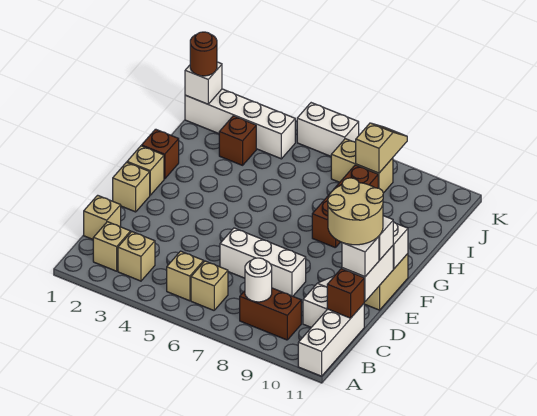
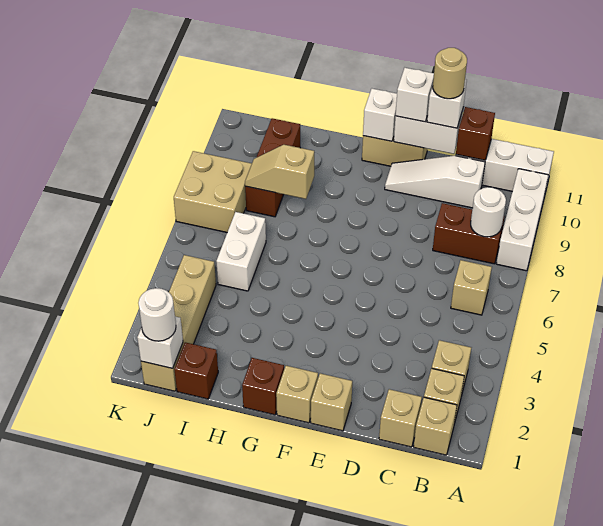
tan 1x1 brick [167,251,204,301] -> tan 1x1 brick moved to [414,397,457,455]
brown 1x2 brick [240,288,301,340] -> brown 1x2 brick turned to [433,203,504,264]
white 1x3 brick [220,228,306,296] -> white 1x3 brick moved to [496,169,548,271]
tan 2x2 round brick [328,178,383,245] -> tan 1x1 round brick [433,48,467,99]
brown 1x3 brick [312,165,378,248] -> brown 1x3 brick turned to [245,118,300,217]
brown 1x1 brick [219,116,256,165] -> brown 1x1 brick moved to [174,342,218,399]
white 1x4 brick [185,89,295,159] -> tan 1x4 brick [141,255,216,391]
brown 1x1 round brick [190,32,217,76] -> white 1x1 round brick [138,288,176,341]
tan 1x2 brick [331,139,393,193] -> tan 2x2 brick [174,151,252,232]
tan 1x2 slope [356,123,407,173] -> tan 1x2 slope moved to [245,145,314,199]
white 1x2 brick [297,103,359,156] -> white 1x2 brick moved to [216,212,266,291]

